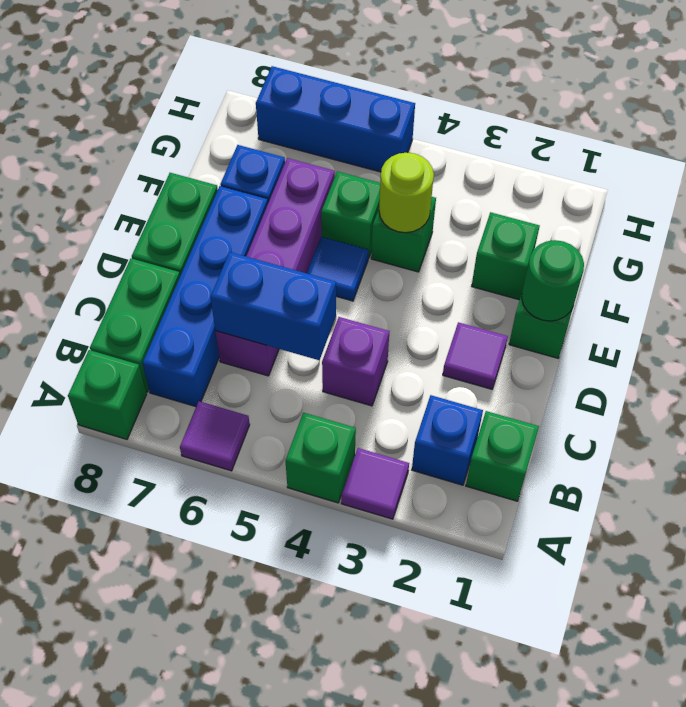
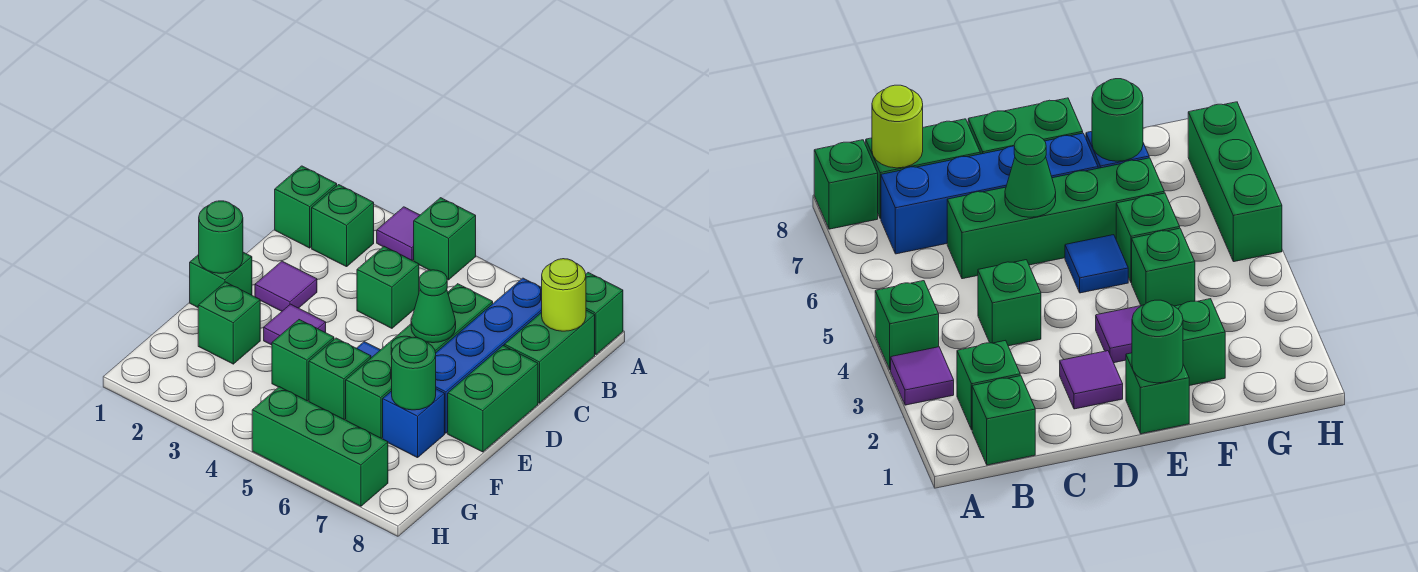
purple 1x1 tile [180,401,250,471] -> purple 1x1 tile moved to [264,304,326,345]
blue 1x1 brick [412,395,483,485] -> green 1x1 brick [312,185,374,267]
purple 1x1 brick [322,317,389,406] -> green 1x1 brick [357,247,419,328]
blue 1x2 brick [210,252,336,360] -> none
purple 1x4 brick [216,158,335,376] -> green 1x4 brick [346,284,493,439]
none -> green 1x1 cone [411,270,456,343]
lime 1x1 round brick [379,153,434,233] -> lime 1x1 round brick moved to [542,259,586,331]
none -> green 1x1 round brick [392,337,436,410]
blue 1x3 brick [256,66,415,172] -> green 1x3 brick [252,387,388,506]

